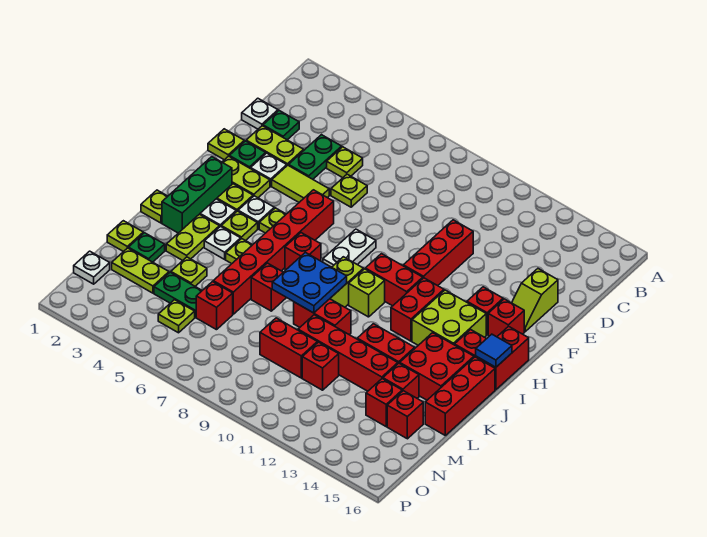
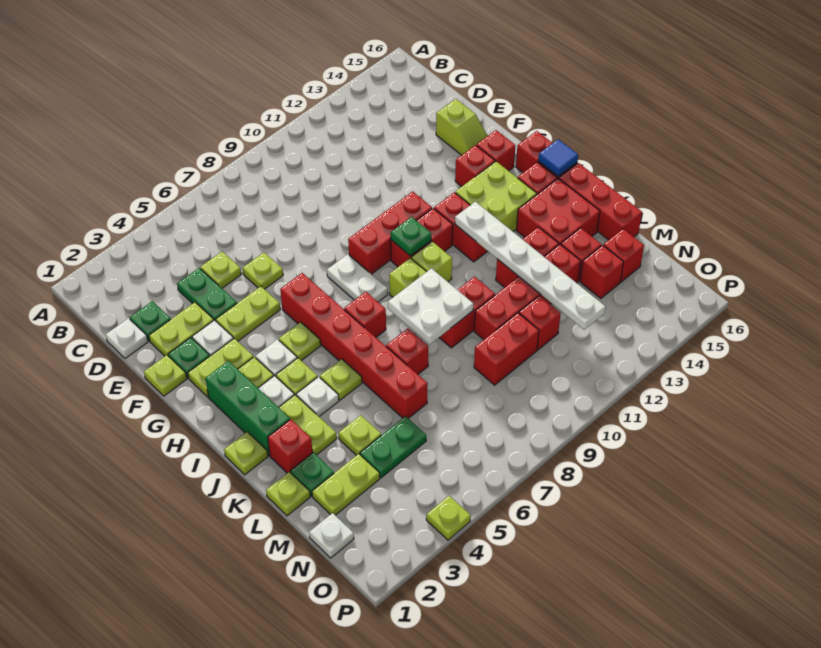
red 1x3 brick [403,220,473,286] -> red 1x3 brick turned to [348,191,432,274]
lime 1x2 tile [272,165,329,202] -> lime 1x2 plate [216,286,280,341]
none -> green 1x1 plate [391,217,431,256]
none -> white 1x6 plate [455,202,605,330]
blue 2x2 plate [272,252,347,313] -> white 2x2 plate [388,268,473,344]
red 1x1 brick [196,282,233,330] -> red 1x1 brick moved to [268,419,313,473]
lime 1x1 plate [158,300,195,333] -> lime 1x1 plate moved to [426,496,471,540]

